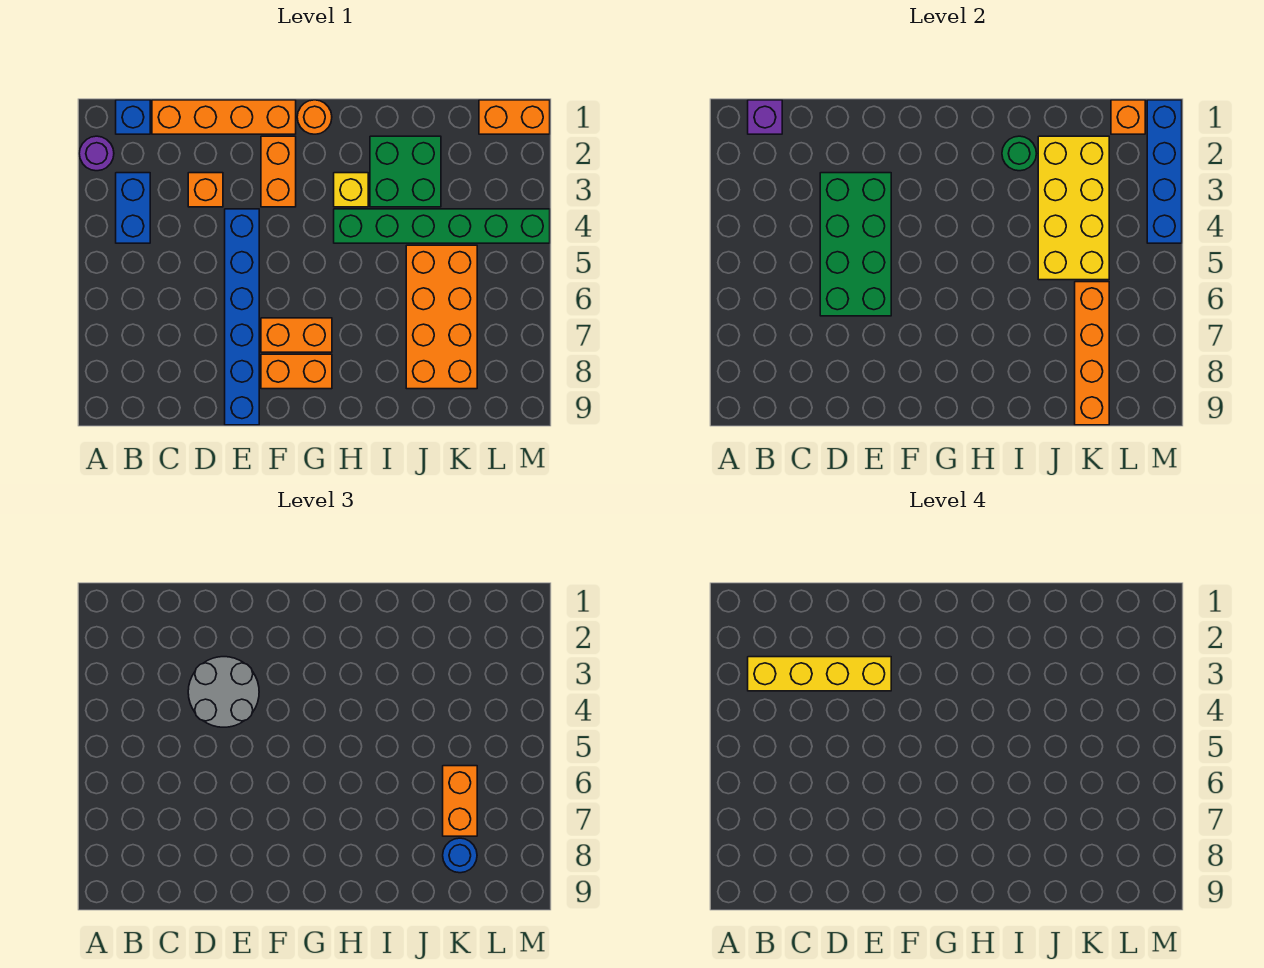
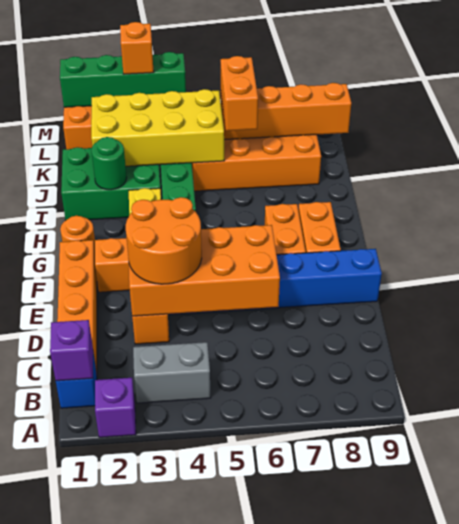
purple 1x1 round brick [79,136,114,171] -> purple 1x1 brick [95,378,136,437]
blue 1x2 brick [116,173,150,243] -> grey 1x2 brick [133,342,211,403]
yellow 1x4 brick [748,657,891,691] -> none
green 2x4 brick [820,173,891,316] -> orange 2x4 brick [129,225,280,316]
grey 2x2 round brick [188,657,259,727] -> orange 2x2 round brick [126,197,202,284]
green 2x2 brick [370,136,441,207] -> green 2x3 brick [61,147,161,220]
orange 1x2 brick [443,766,477,836] -> orange 1x2 brick turned to [221,56,258,131]
blue 1x1 round brick [443,838,477,873] -> none
orange 1x1 brick [1111,100,1145,134] -> orange 1x1 brick moved to [120,22,154,74]
blue 1x4 brick [1147,100,1182,243] -> green 1x4 brick [60,52,186,107]

